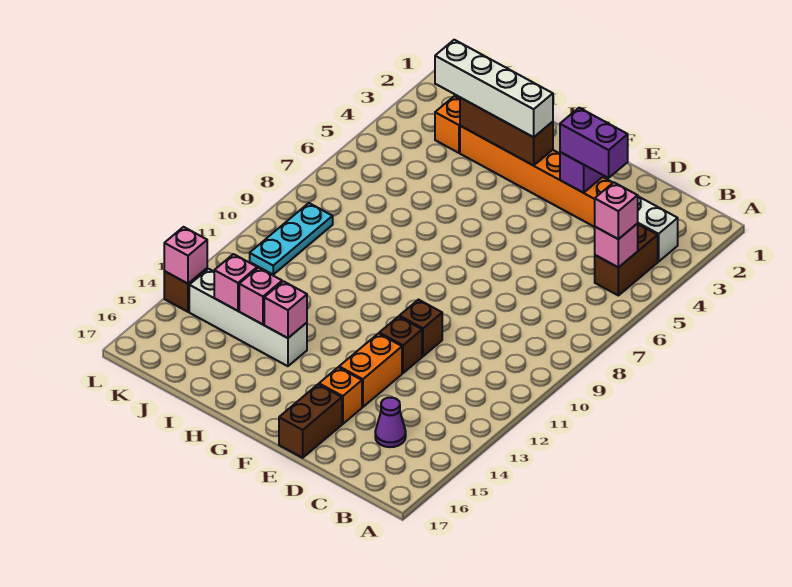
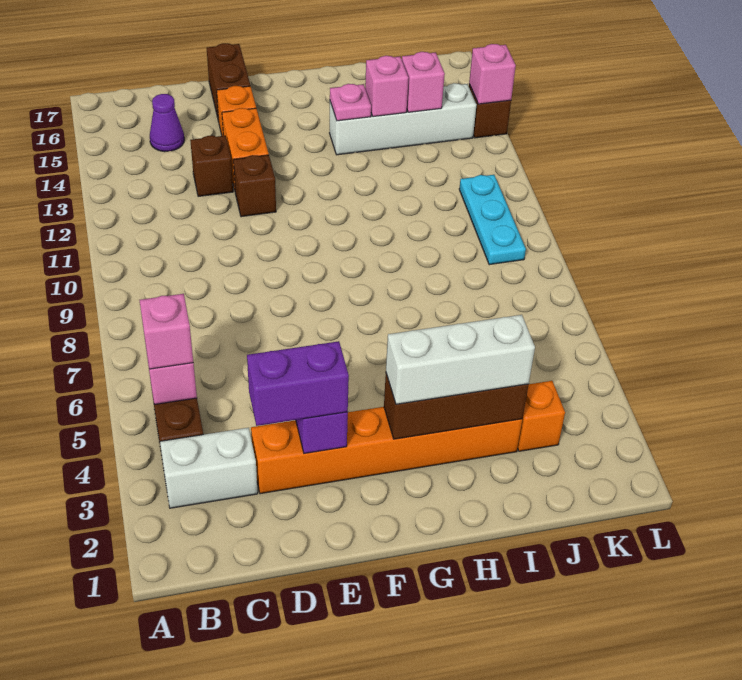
brown 1x1 brick [399,300,442,356] -> brown 1x1 brick moved to [190,136,233,196]
white 1x4 brick [435,40,553,137] -> white 1x3 brick [386,315,535,404]
pink 1x1 brick [264,281,307,338] -> pink 1x1 plate [330,84,371,121]

